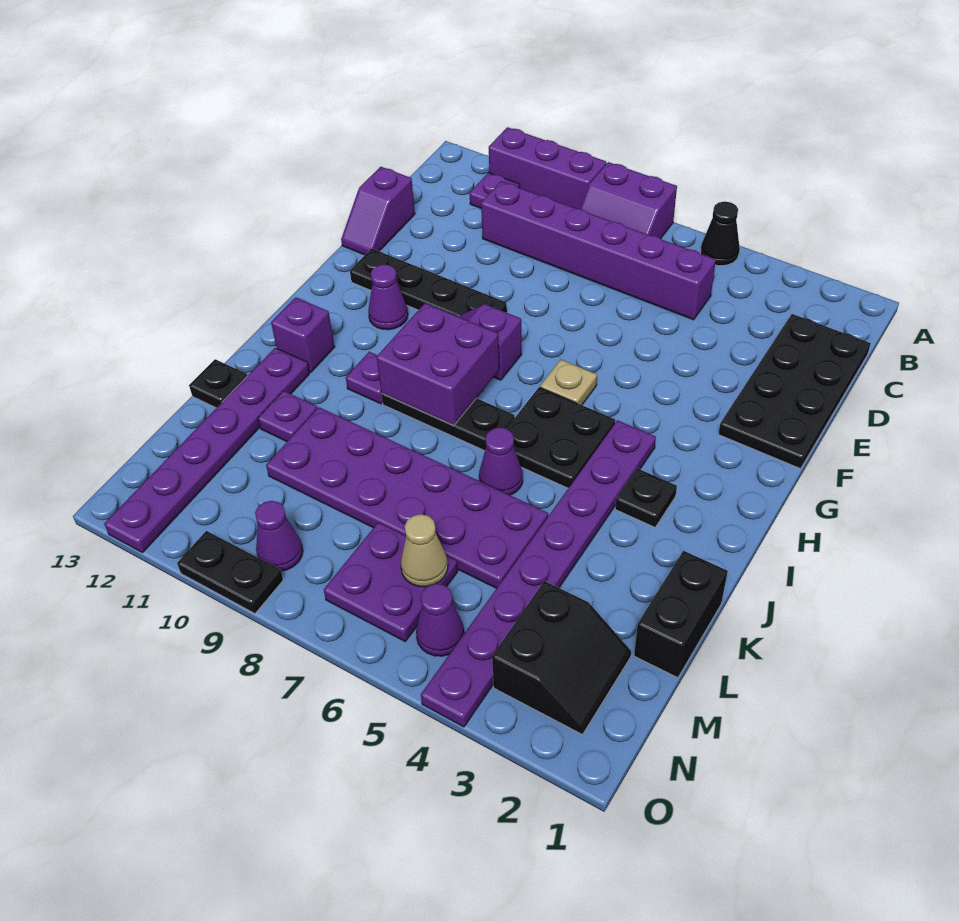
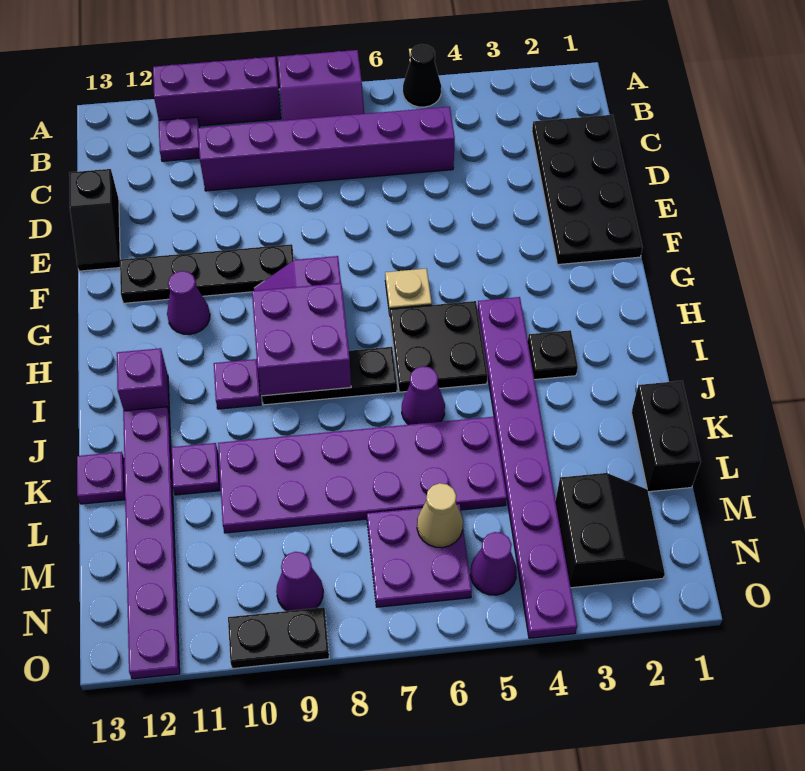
purple 1x2 slope [341,167,415,255] -> black 1x2 slope [69,169,120,271]
black 1x1 plate [189,359,248,408] -> purple 1x1 plate [77,452,125,504]

